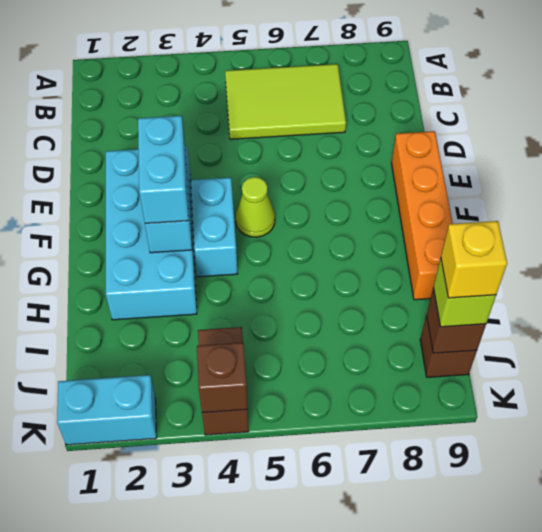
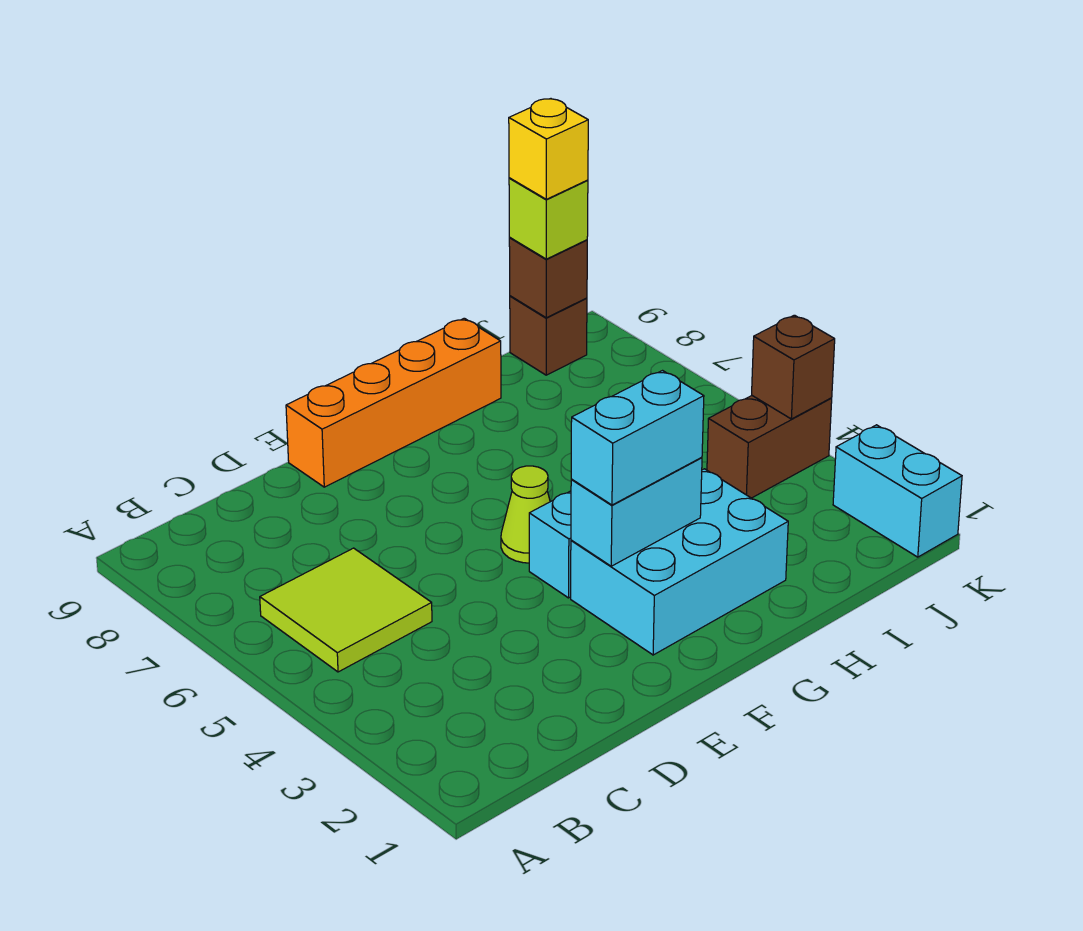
lime 2x3 tile [225,64,346,139] -> lime 2x2 tile [260,548,432,672]
cyan 2x4 brick [106,146,197,320] -> cyan 2x3 brick [571,469,788,655]

